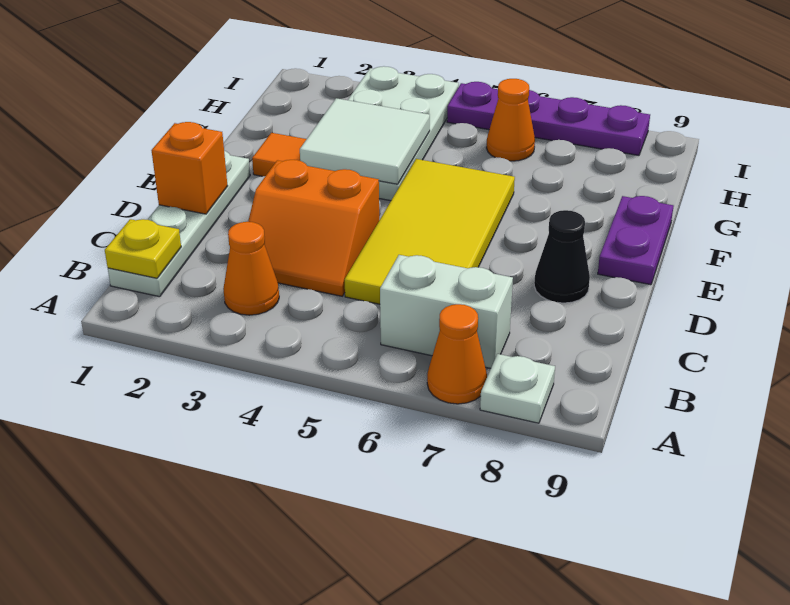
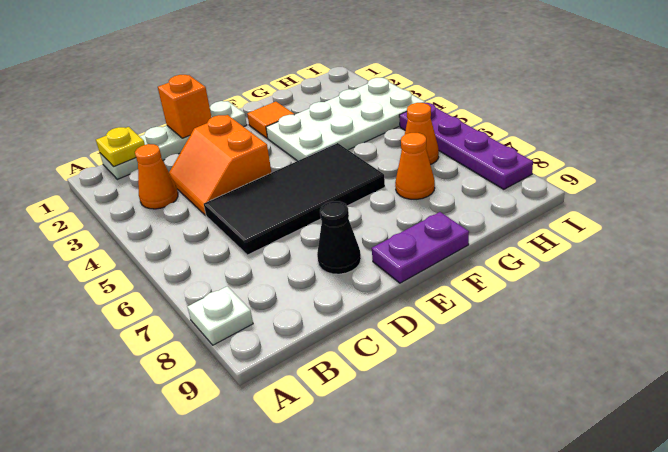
orange 1x1 cone [427,304,487,404] -> orange 1x1 cone moved to [395,133,435,199]
white 1x2 brick [380,255,513,368] -> none
yellow 2x4 tile [344,159,515,304] -> black 2x4 tile [204,143,385,255]
white 2x2 tile [300,98,430,184] -> none

